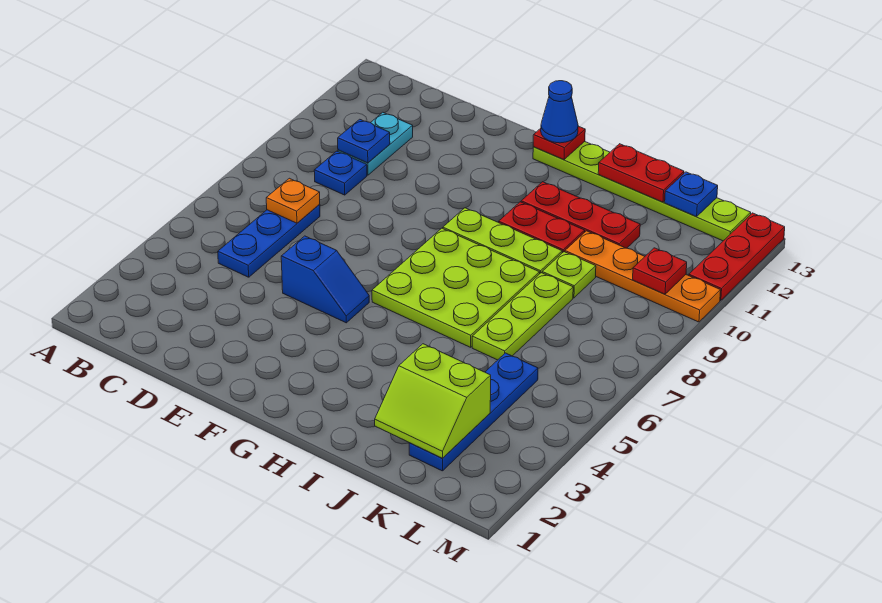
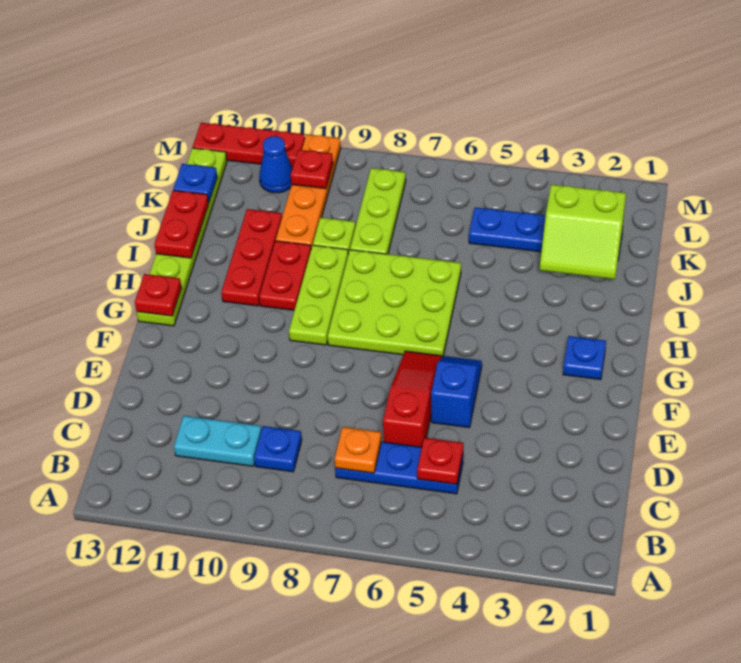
none -> red 1x1 plate [417,438,463,484]
blue 1x1 plate [338,119,390,163] -> blue 1x1 plate moved to [563,336,606,380]
none -> red 1x3 slope [383,351,442,447]
blue 1x1 cone [541,81,578,143] -> blue 1x1 cone moved to [259,136,292,193]
lime 2x2 slope [375,344,491,458] -> lime 2x2 slope turned to [540,185,626,279]
lime 1x3 plate [472,273,573,360] -> lime 1x3 plate turned to [350,168,406,254]

